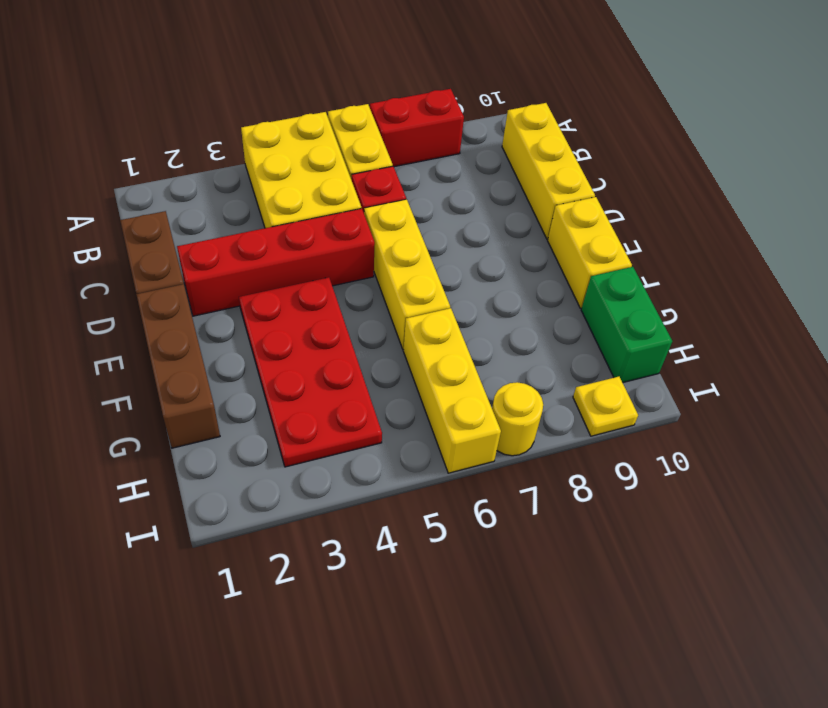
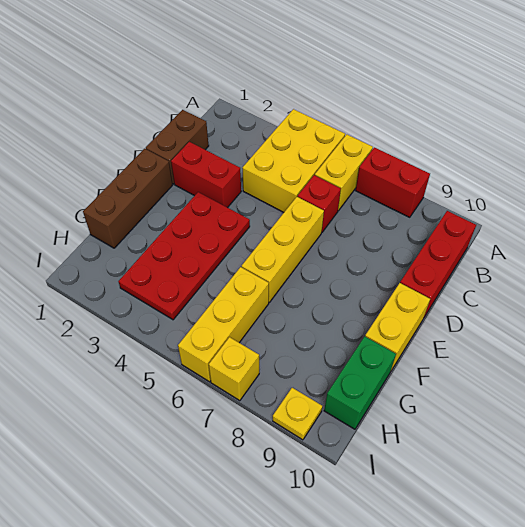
yellow 1x3 brick [502,103,595,239] -> red 1x3 brick [400,211,476,317]
red 1x4 brick [177,208,375,316] -> red 1x2 brick [171,142,241,208]
yellow 1x1 round brick [492,382,543,456] -> yellow 1x1 brick [209,337,259,401]

